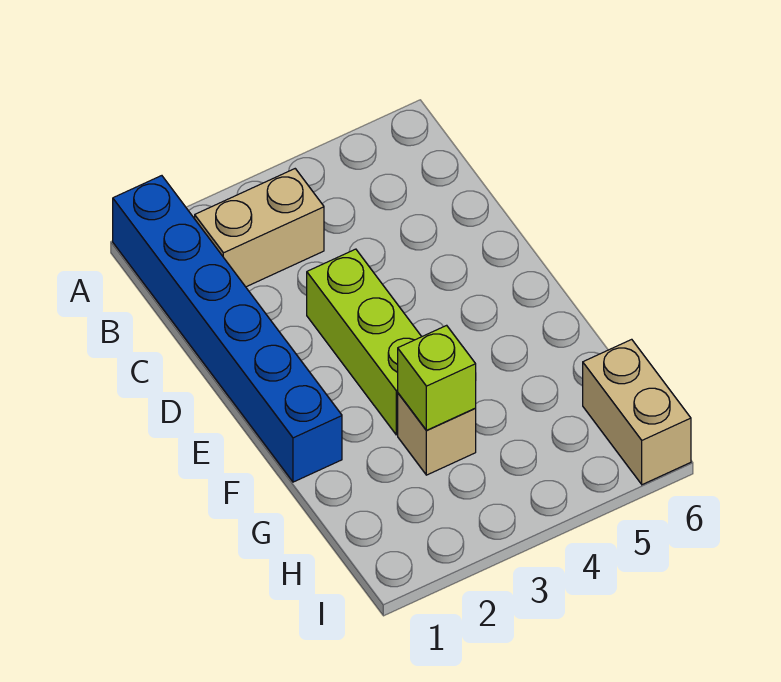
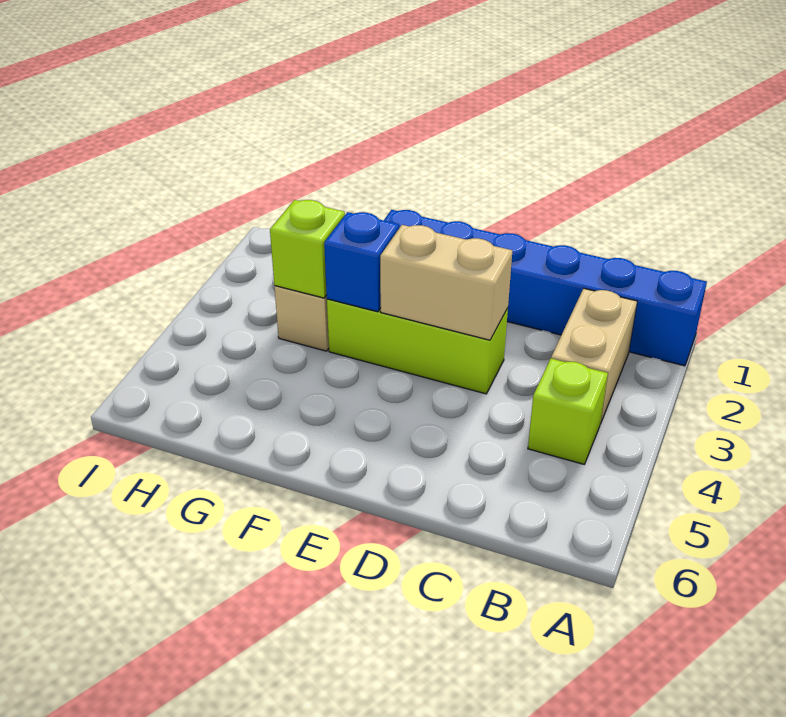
none -> lime 1x1 brick [528,359,608,464]
none -> blue 1x1 brick [324,212,399,312]
tan 1x2 brick [583,339,691,485] -> tan 1x2 brick moved to [380,225,512,340]

